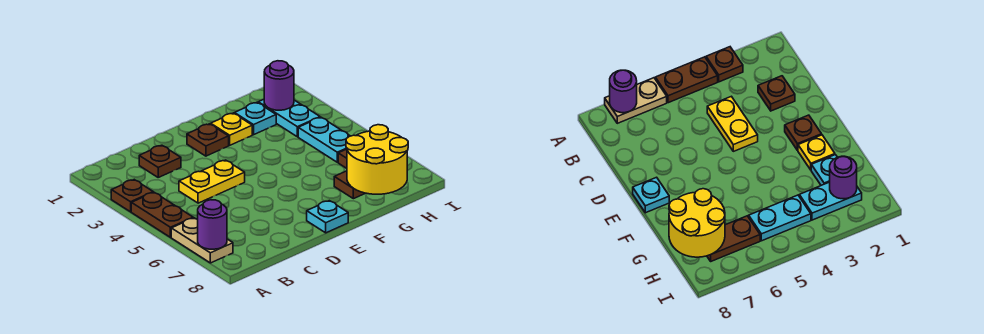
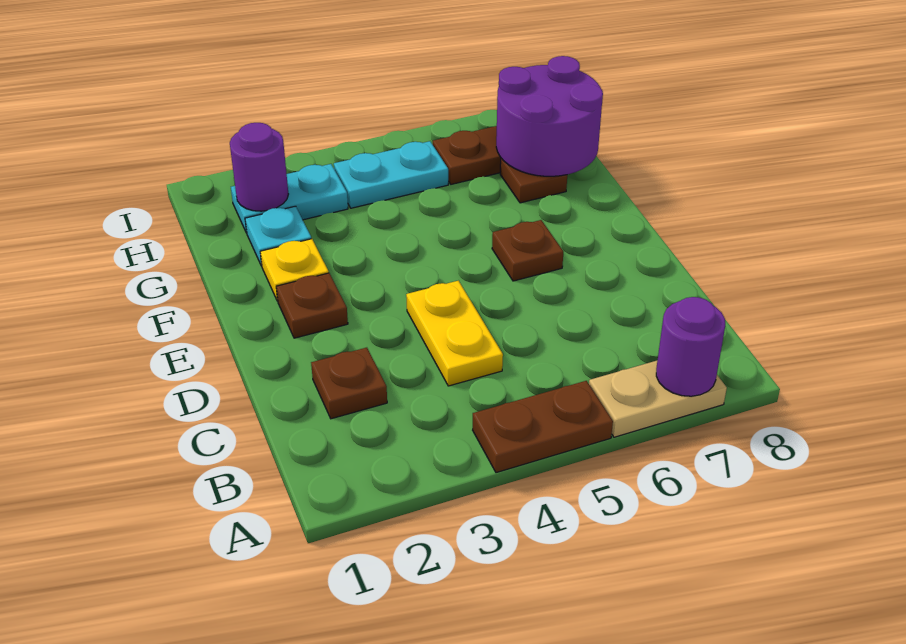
brown 1x1 plate [111,180,153,212] -> brown 1x1 plate moved to [492,220,563,281]
cyan 1x1 plate [307,201,348,233] -> none
yellow 2x2 round brick [346,125,408,194] -> purple 2x2 round brick [496,56,603,176]

